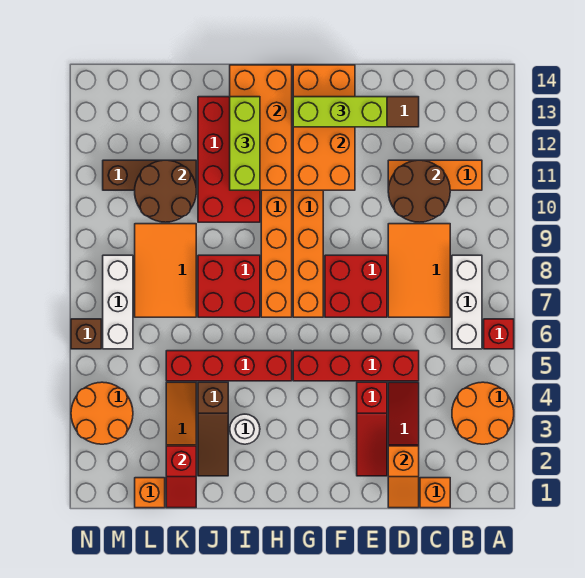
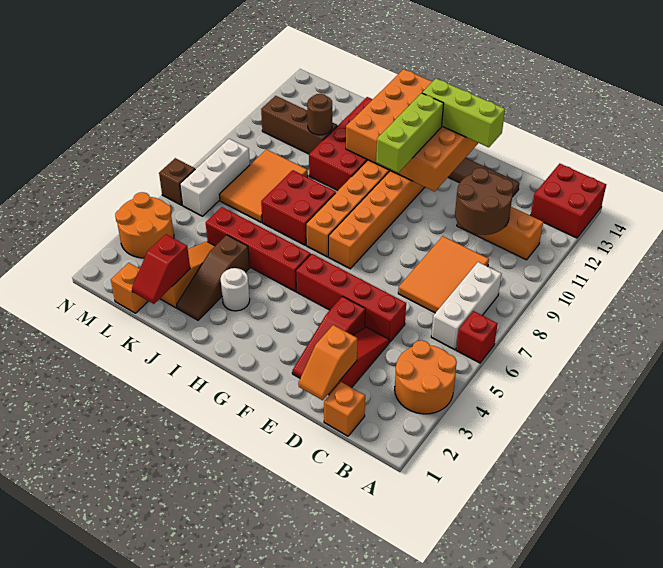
red 2x2 brick [325,255,387,317] -> red 2x2 brick moved to [531,164,606,238]
lime 1x3 brick [230,97,260,190] -> lime 1x3 brick moved to [376,93,444,173]
brown 2x2 round brick [135,160,196,222] -> brown 1x1 round brick [307,94,332,135]

